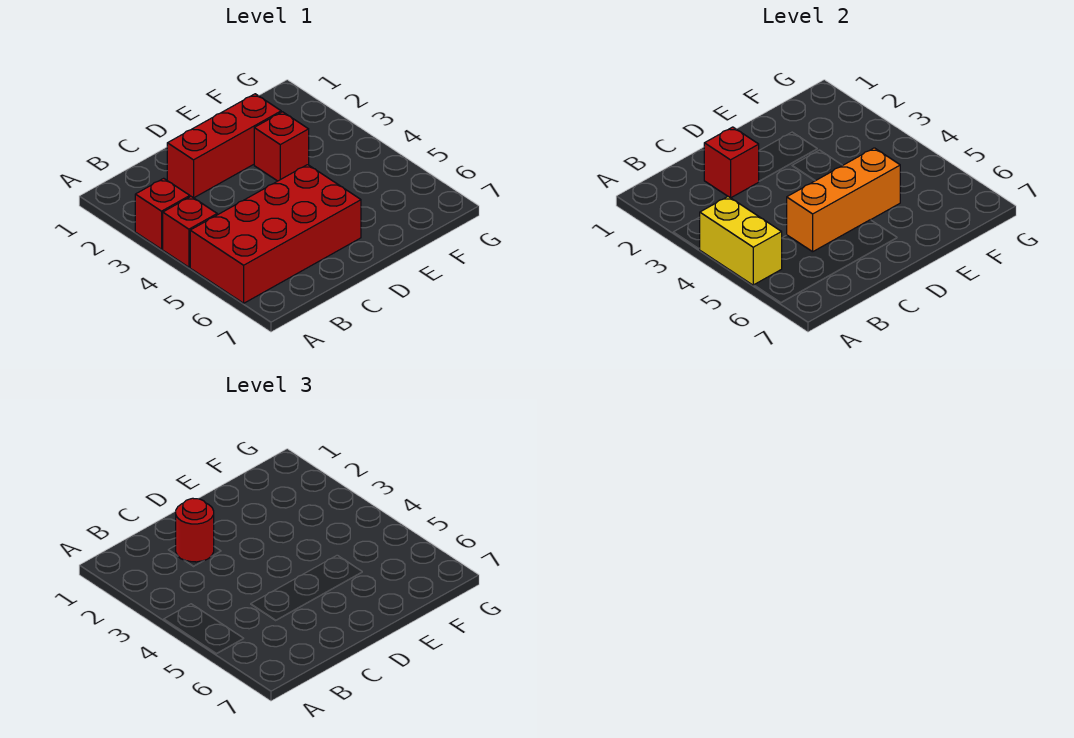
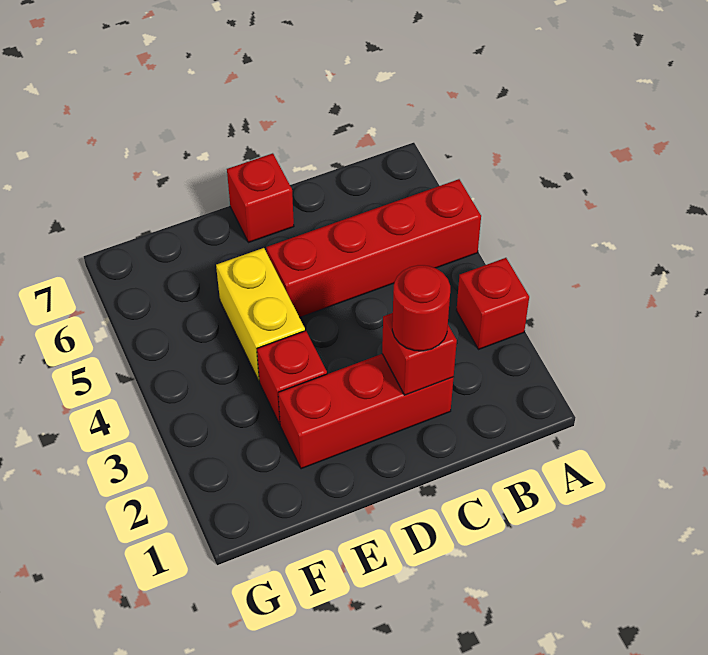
red 1x1 brick [163,197,217,267] -> red 1x1 brick moved to [227,153,294,243]
yellow 1x2 brick [700,197,782,285] -> yellow 1x2 brick moved to [216,248,305,381]
red 2x4 brick [190,165,361,303] -> red 1x4 brick [266,179,481,317]
orange 1x3 brick [787,148,900,252] -> none

